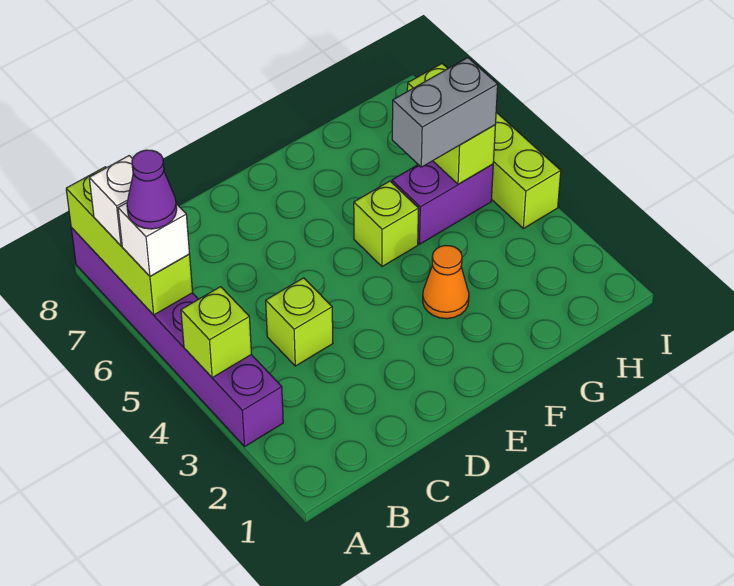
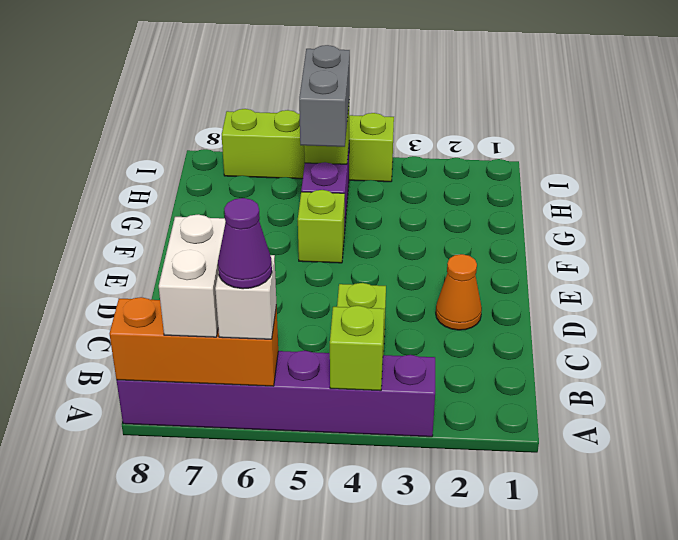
lime 1x3 brick [66,167,193,315] -> orange 1x3 brick [110,297,278,386]
white 1x1 brick [89,156,133,246] -> white 1x2 brick [159,214,226,337]
orange 1x1 cone [423,245,469,319] -> orange 1x1 cone moved to [436,254,482,330]

